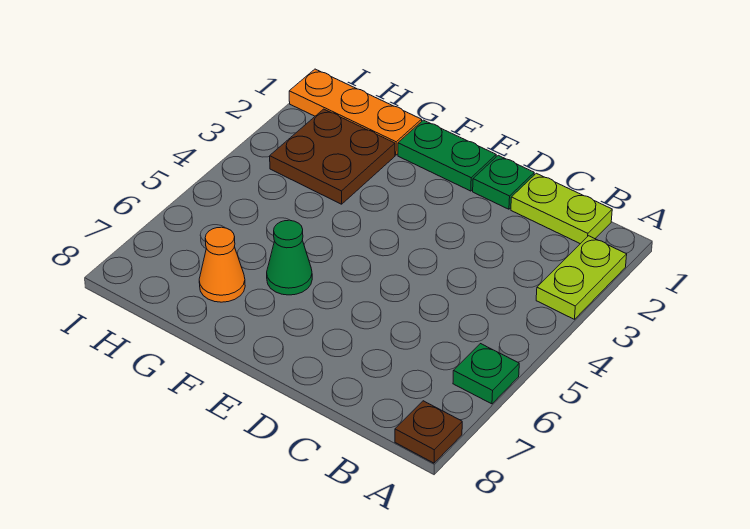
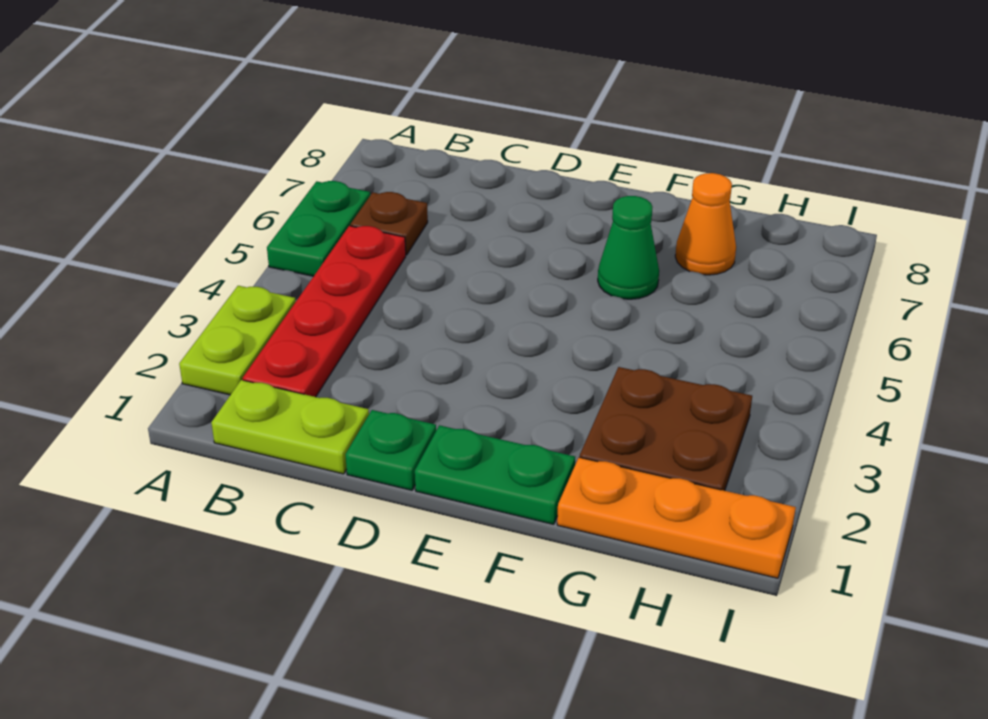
green 1x1 plate [453,344,519,404] -> green 1x2 plate [267,181,370,276]
brown 1x1 plate [395,401,462,463] -> brown 1x1 plate moved to [350,192,428,255]
none -> red 1x4 plate [243,226,406,397]

